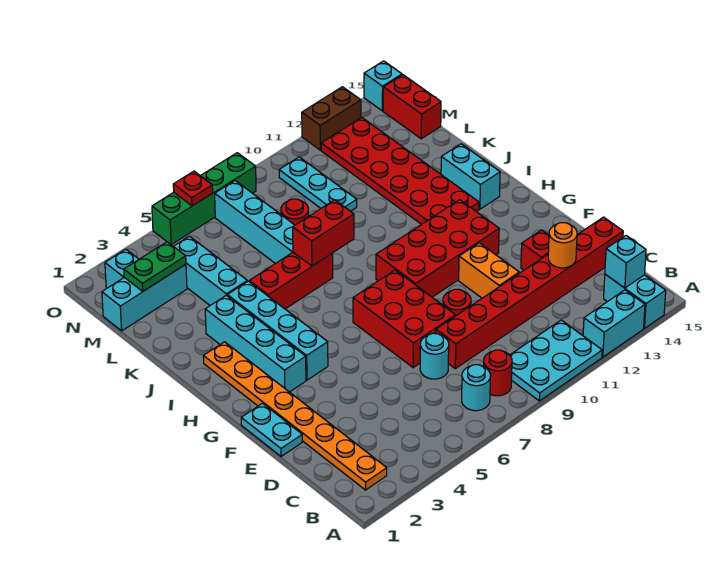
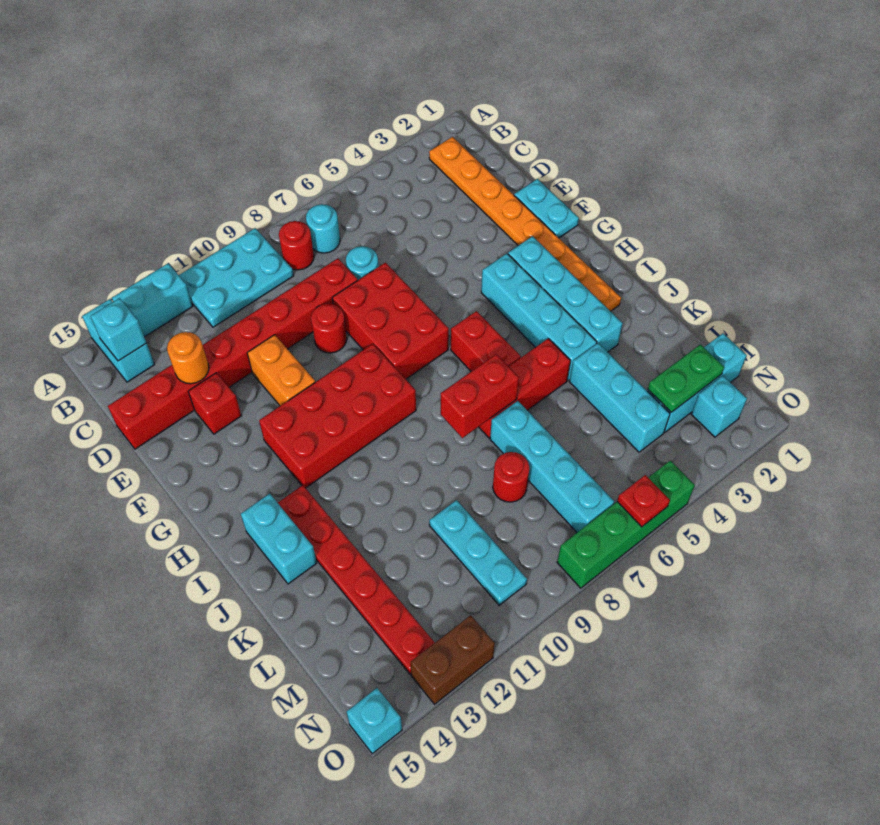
red 2x6 plate [321,118,479,224] -> red 1x6 plate [278,485,435,674]
red 1x2 brick [383,75,441,139] -> red 1x2 brick moved to [451,311,521,371]

